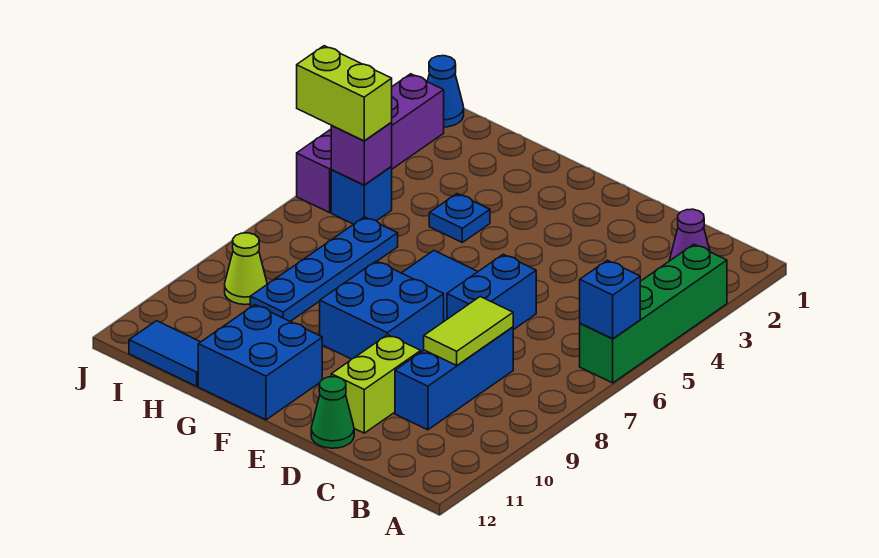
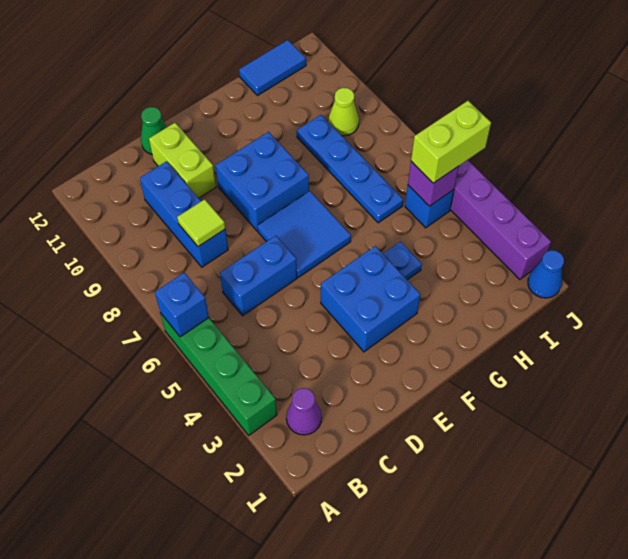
lime 1x2 tile [424,297,513,365] -> lime 1x1 tile [177,199,225,247]
blue 1x2 brick [447,254,536,330] -> blue 1x2 brick turned to [220,236,297,316]
blue 2x2 brick [198,305,322,420] -> blue 2x2 brick moved to [321,246,420,352]

